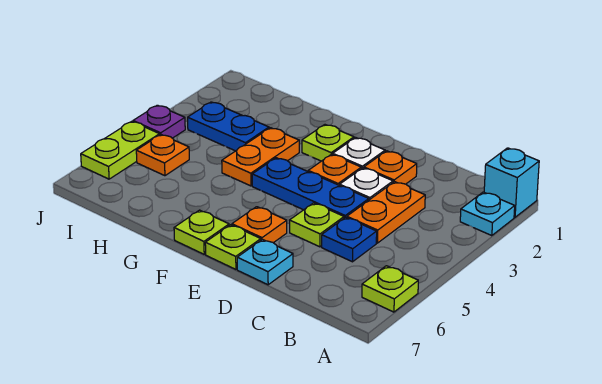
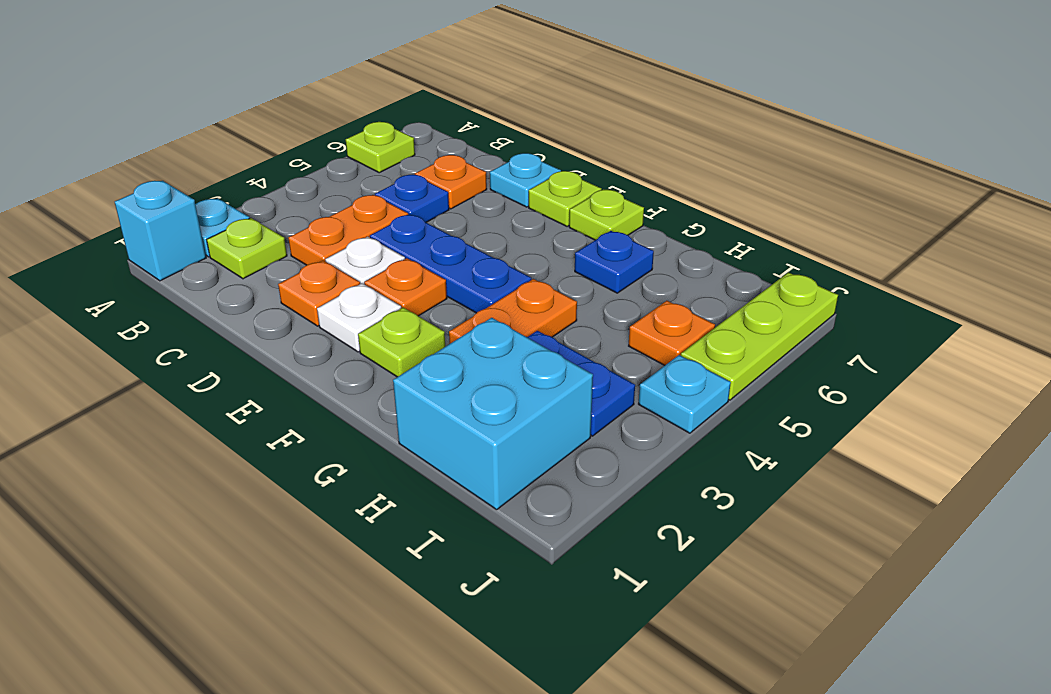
lime 1x1 plate [290,203,344,247] -> lime 1x1 plate moved to [207,218,287,279]
orange 1x1 plate [232,207,287,243] -> orange 1x1 plate moved to [415,155,487,209]
none -> blue 1x1 plate [575,231,654,293]
none -> cyan 2x2 brick [393,318,593,510]
purple 1x1 plate [133,105,185,138] -> cyan 1x1 plate [639,355,731,433]
lime 1x2 plate [81,121,160,179] -> lime 1x3 plate [681,272,838,400]

